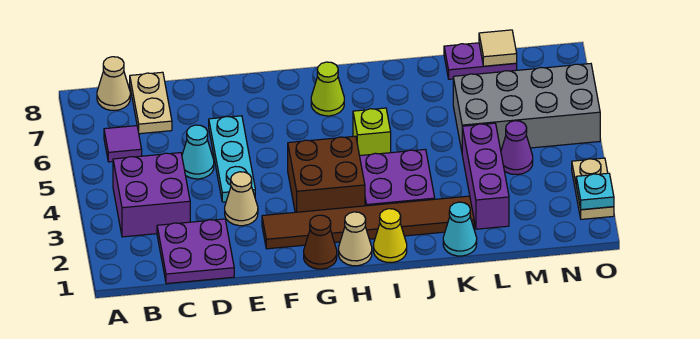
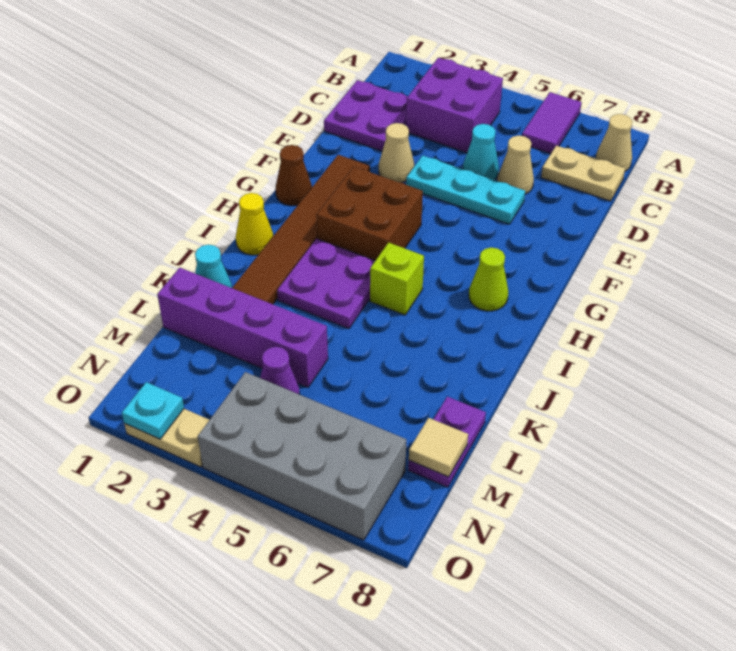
purple 1x1 tile [104,126,142,162] -> purple 1x2 tile [522,92,582,154]
tan 1x1 cone [339,212,372,266] -> tan 1x1 cone moved to [497,136,534,194]
purple 1x3 brick [462,123,509,229] -> purple 1x4 brick [157,268,328,387]
grey 2x4 brick [453,64,600,151] -> grey 2x4 brick turned to [198,372,406,540]

